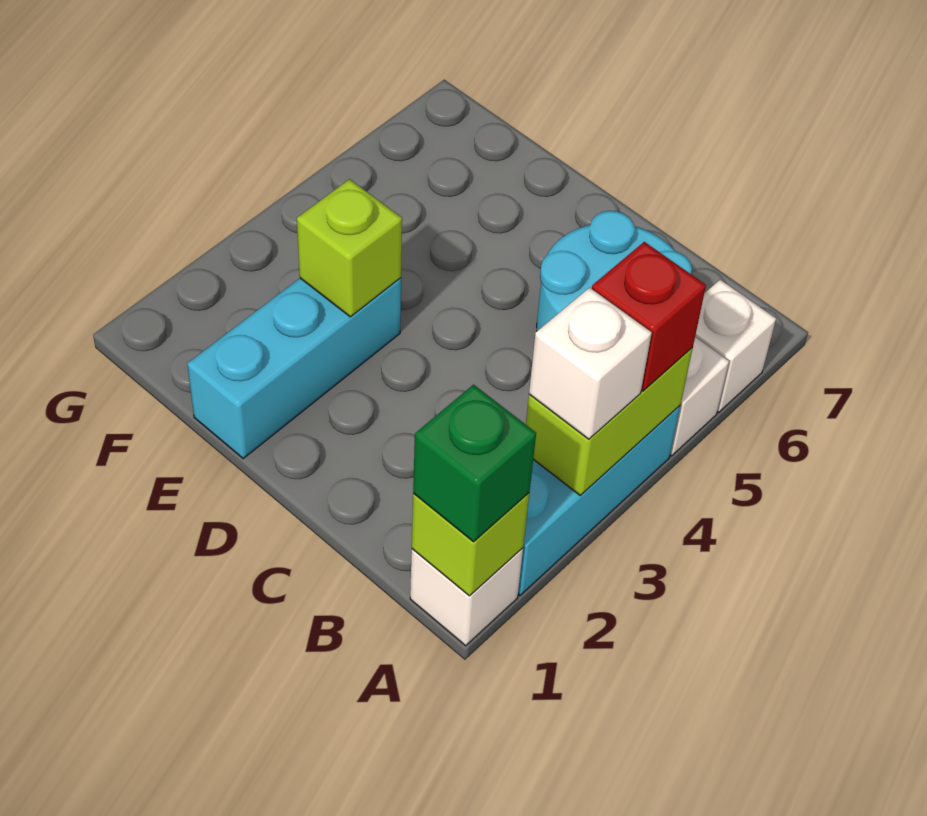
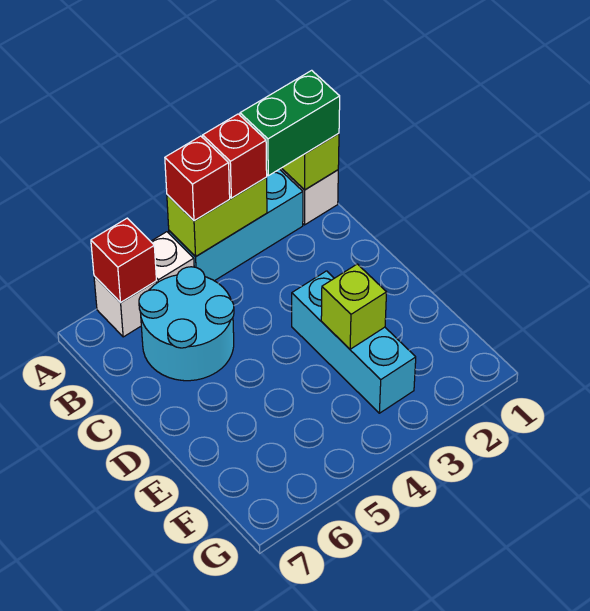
green 1x1 brick [413,385,536,542] -> green 1x2 brick [240,70,340,176]
white 1x1 brick [529,288,652,439] -> red 1x1 brick [203,114,267,198]
none -> red 1x1 brick [91,218,156,303]
cyan 1x3 brick [187,278,401,459] -> cyan 1x3 brick turned to [292,271,416,413]

